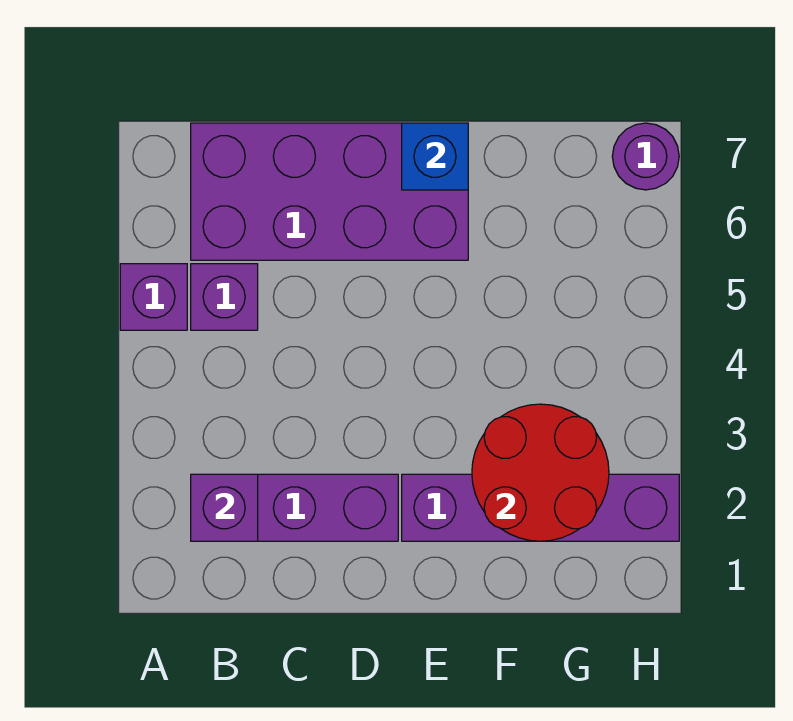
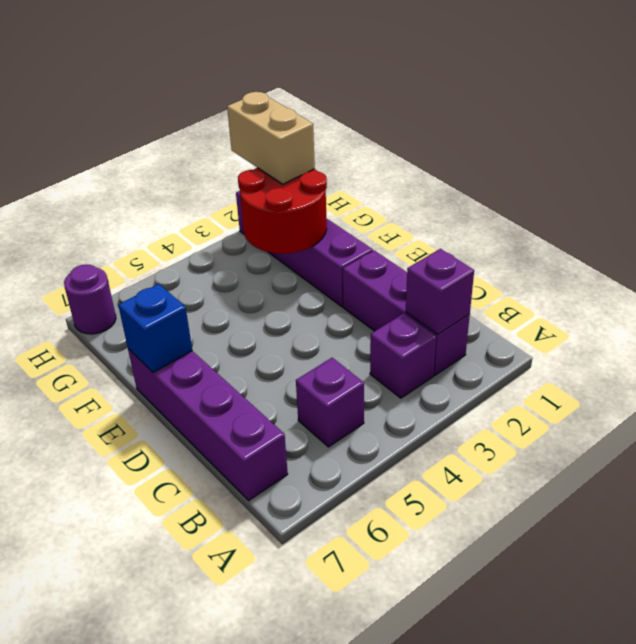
purple 1x1 brick [120,264,187,330] -> purple 1x1 brick moved to [370,313,436,398]
purple 2x4 brick [191,123,468,260] -> purple 1x4 brick [128,349,288,500]
none -> tan 1x2 brick [227,92,315,184]

